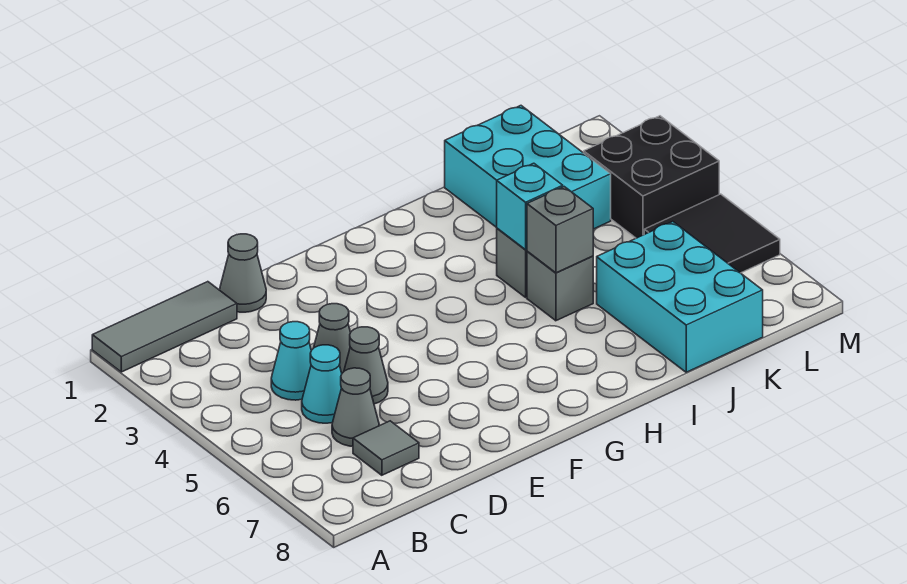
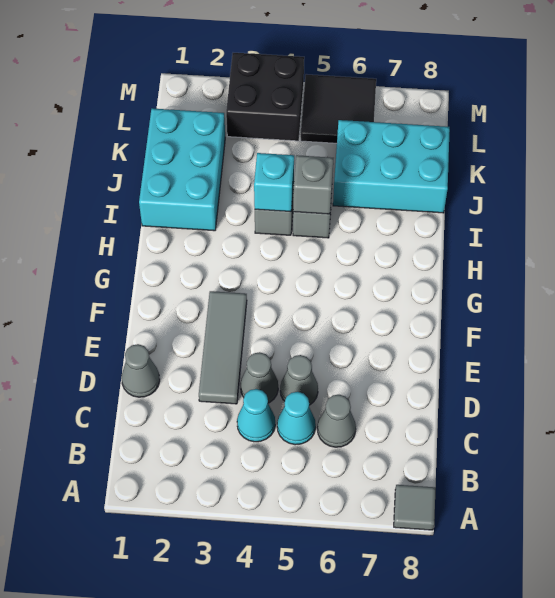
grey 1x3 tile [92,282,237,372] -> grey 1x3 tile moved to [199,291,247,404]
grey 1x1 tile [353,421,419,475] -> grey 1x1 tile moved to [394,485,436,530]
cyan 2x3 brick [445,106,611,229] -> cyan 2x3 brick turned to [139,108,225,231]

